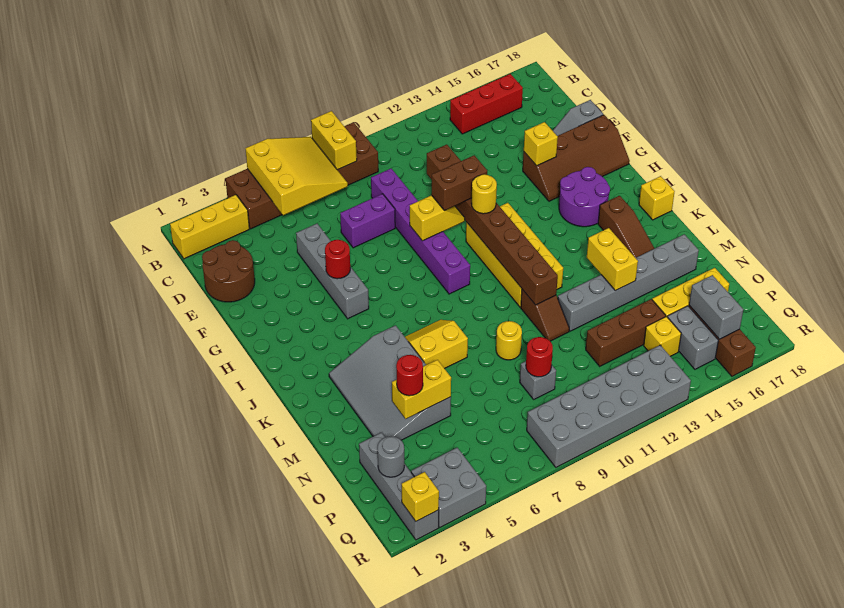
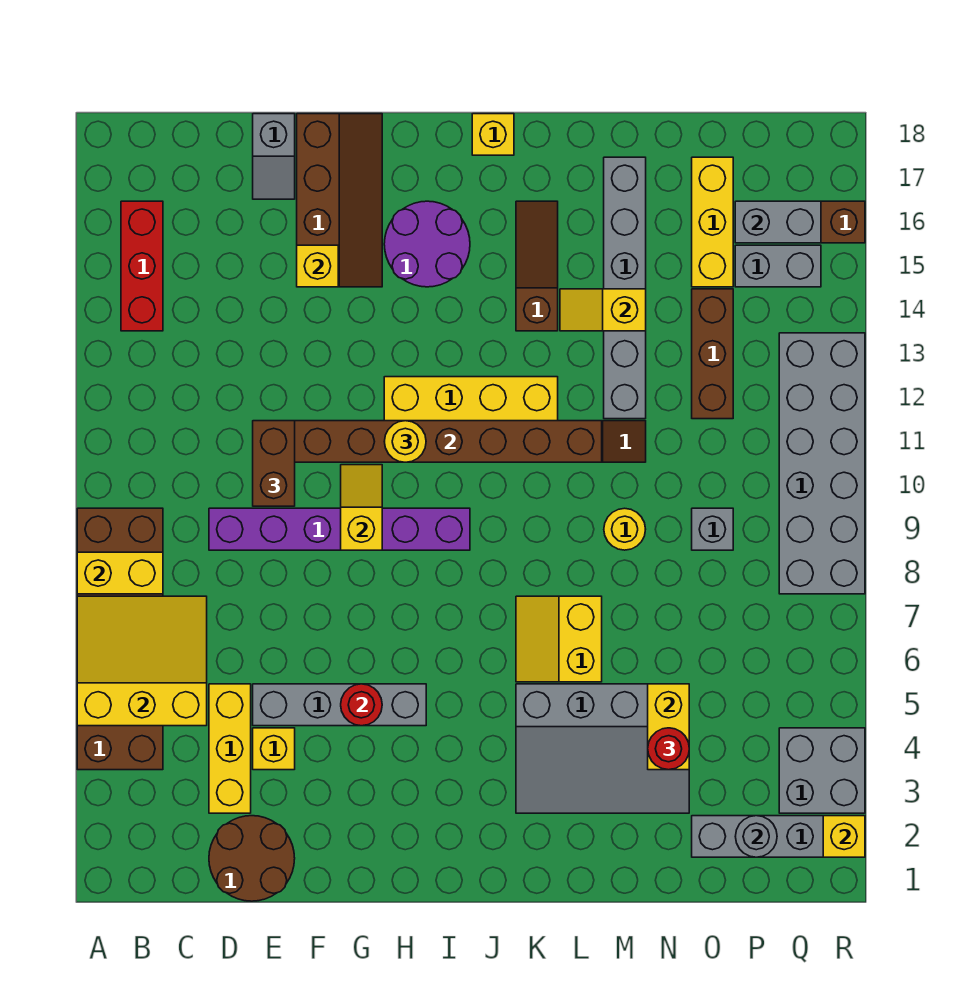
yellow 1x3 brick [170,195,249,259] -> yellow 1x3 brick moved to [209,684,251,813]
purple 1x2 brick [340,194,395,248] -> none
brown 1x2 brick [431,155,487,210] -> brown 1x2 brick moved to [253,421,295,506]
brown 1x3 slope [598,196,655,258] -> brown 1x3 slope turned to [516,201,558,331]
yellow 1x2 brick [587,228,638,291] -> yellow 1x2 slope [560,289,646,331]
red 1x1 round brick [526,337,553,377] -> none
yellow 1x1 brick [644,316,681,356] -> yellow 1x1 brick moved to [253,728,295,770]

